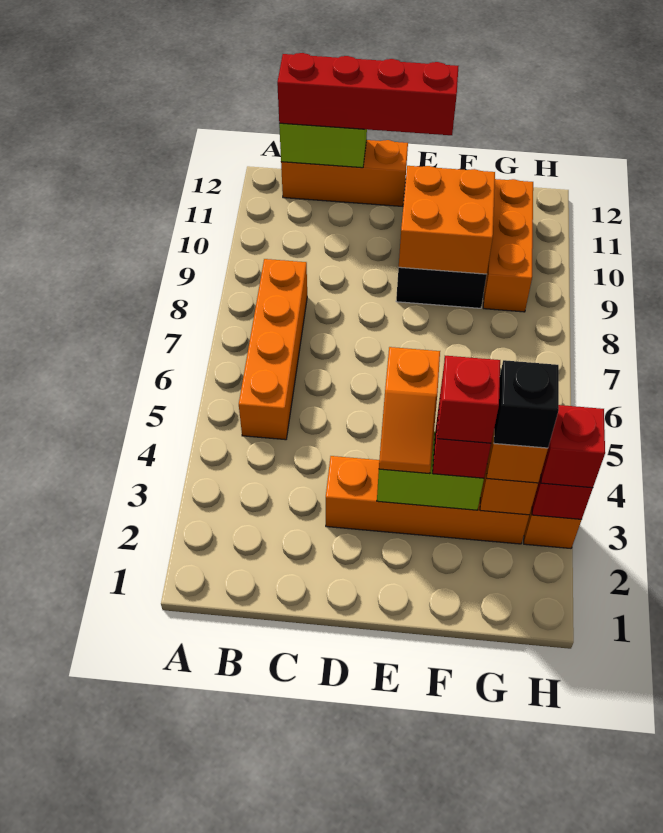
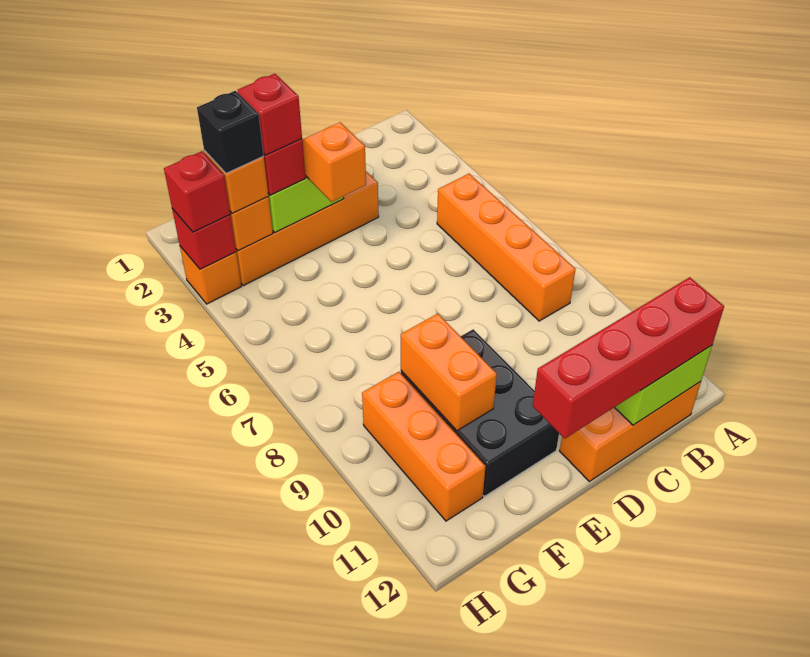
orange 2x2 brick [399,166,495,274] -> orange 1x2 brick [401,314,497,431]

